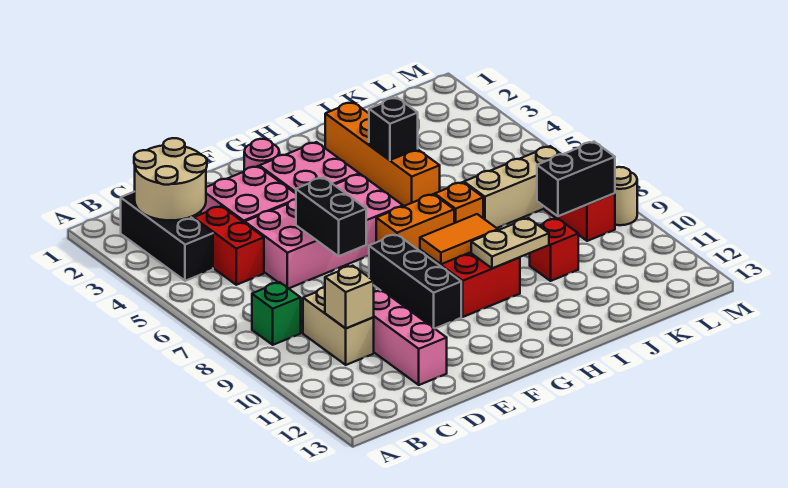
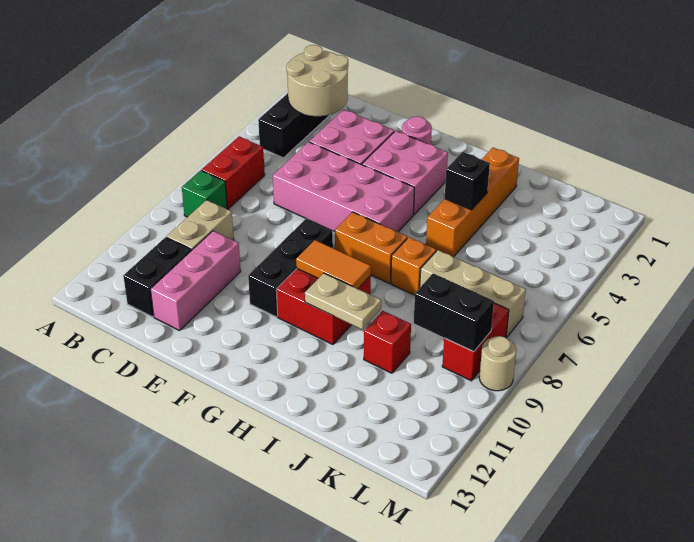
red 1x2 brick [194,206,264,285] -> red 1x2 brick moved to [202,137,265,209]
tan 1x1 brick [325,266,374,328] -> none
black 1x2 brick [296,177,366,256] -> black 1x2 brick moved to [123,237,191,317]

